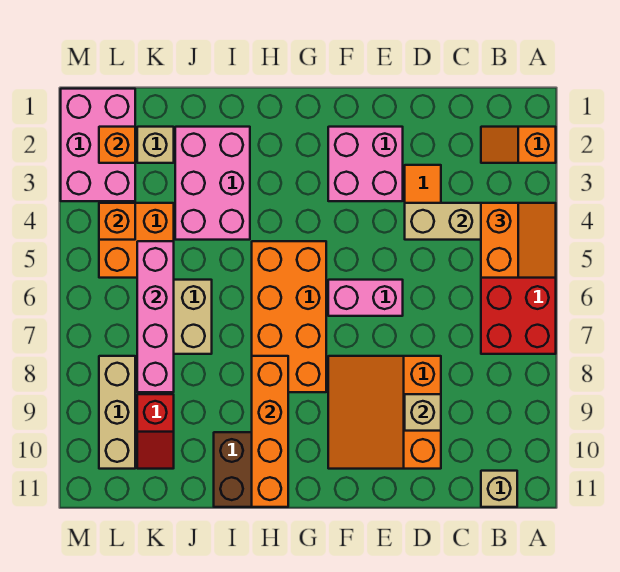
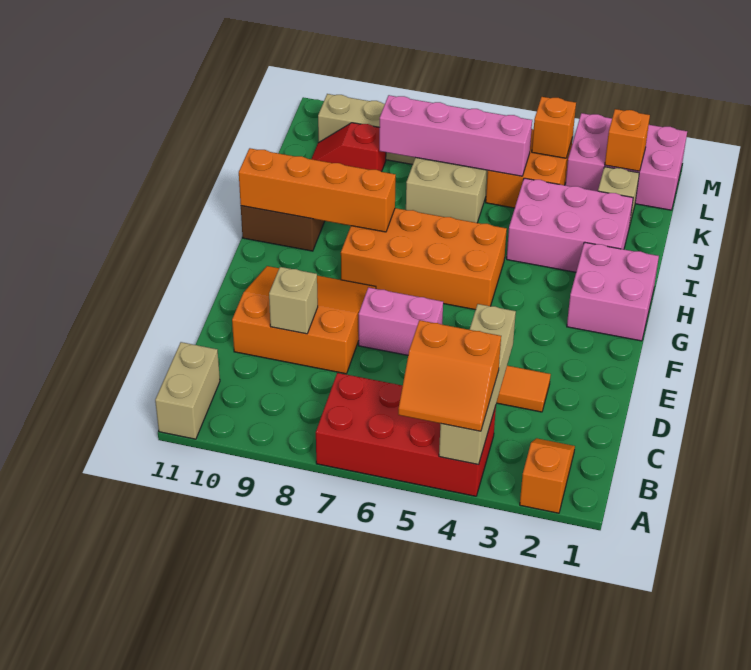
tan 1x1 brick [481,471,517,507] -> tan 1x2 brick [155,342,220,439]
pink 2x2 brick [328,127,403,201] -> pink 2x2 brick moved to [567,242,659,341]
pink 1x2 brick [328,280,403,316] -> pink 1x2 brick turned to [359,287,443,355]

